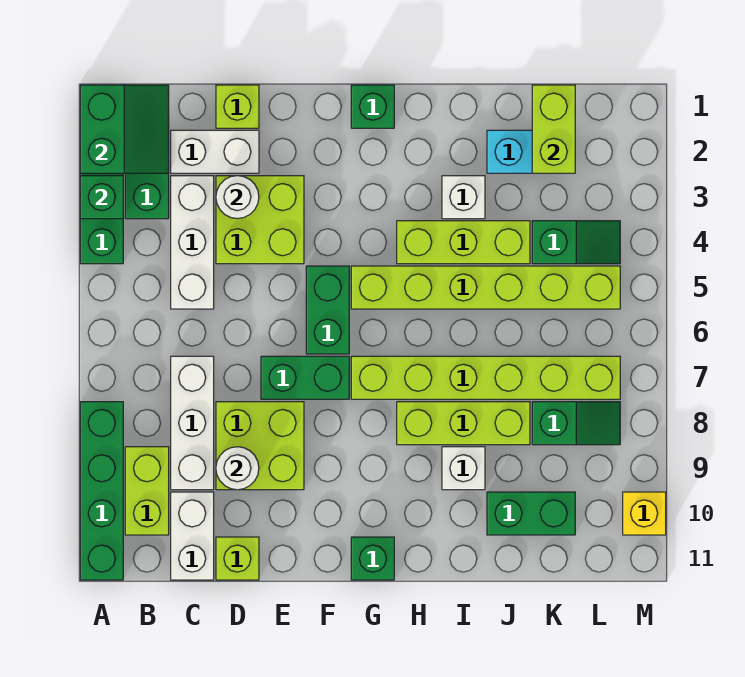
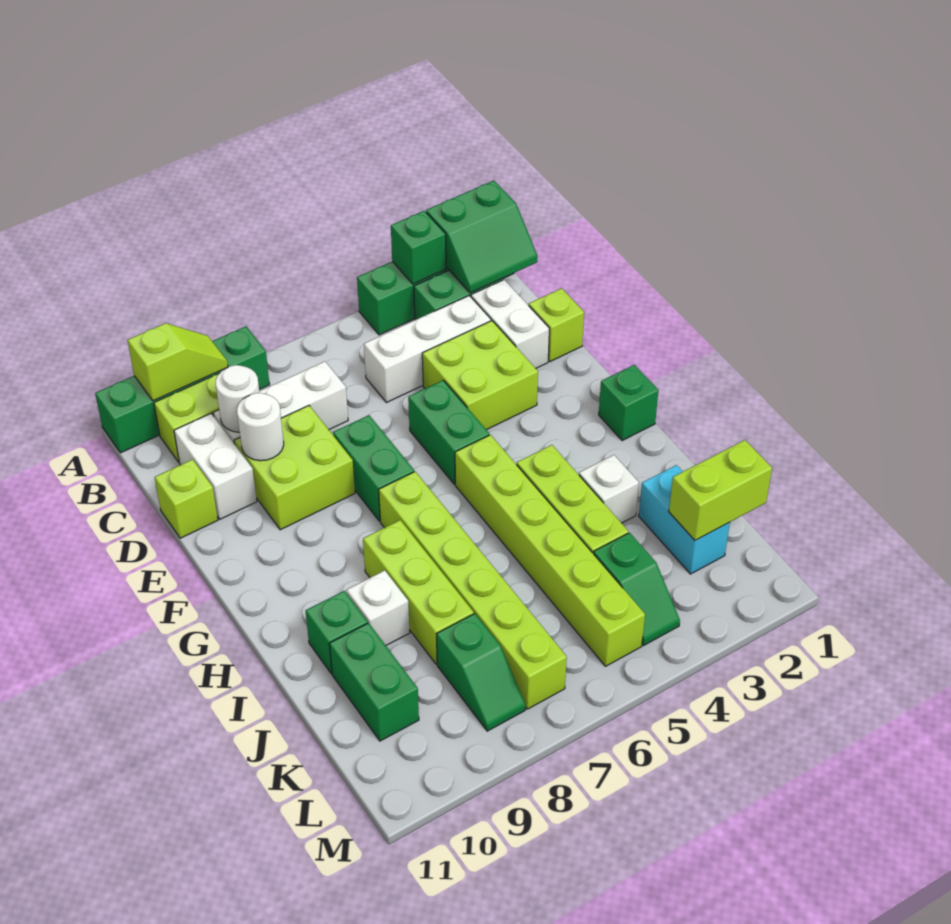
none -> lime 1x2 slope [128,323,228,401]
white 1x2 brick [171,492,214,580] -> white 1x2 brick turned to [174,414,257,519]
white 1x1 round brick [216,176,259,219] -> white 1x1 round brick moved to [216,365,260,432]
green 1x2 brick [306,266,349,354] -> green 1x2 brick turned to [408,380,489,484]
green 1x1 brick [351,537,394,580] -> green 1x1 brick moved to [306,591,368,674]
yellow 1x1 brick [623,492,666,535] -> none

